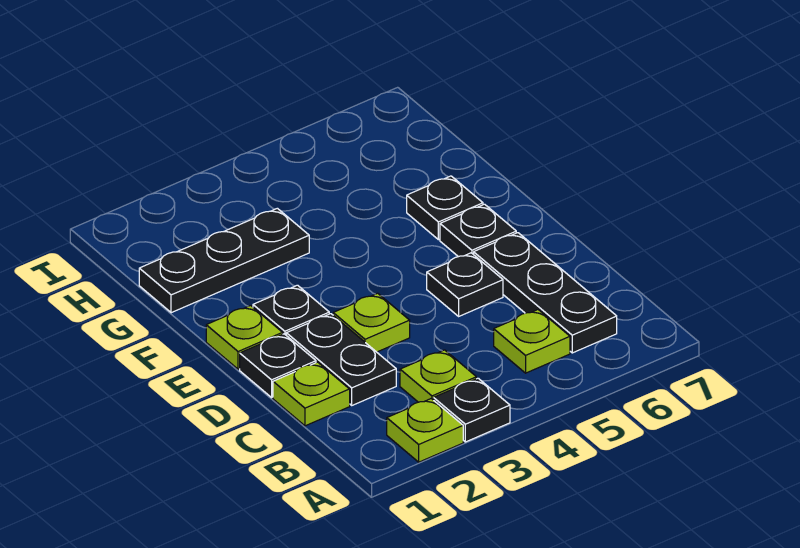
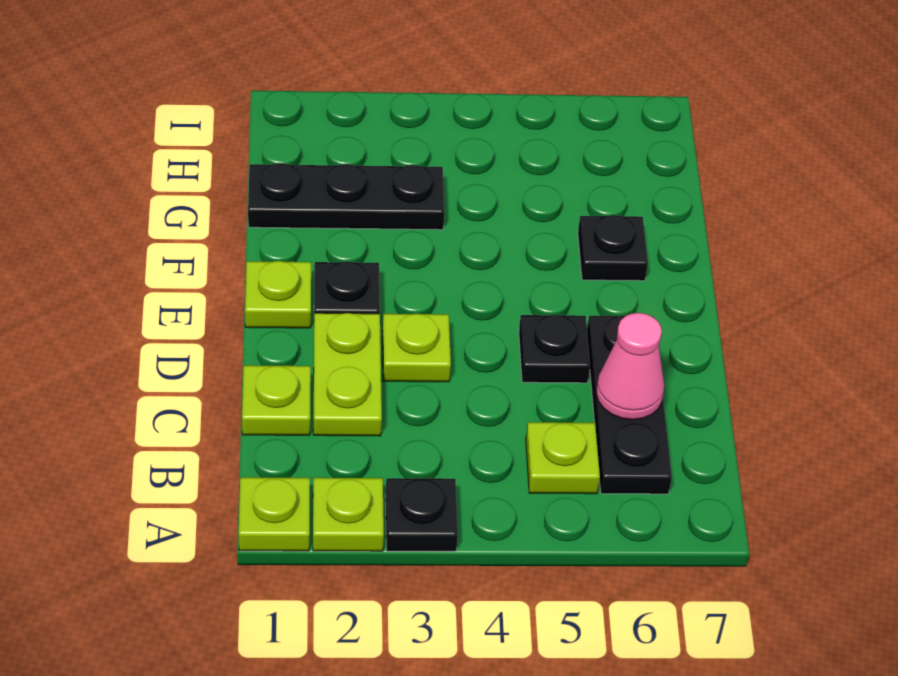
lime 1x1 plate [400,350,476,402] -> lime 1x1 plate moved to [239,477,310,551]
black 1x2 plate [286,314,396,405] -> lime 1x2 plate [313,313,382,436]
none -> pink 1x1 cone [596,313,664,420]
black 1x1 plate [240,334,316,397] -> none
black 1x1 plate [440,204,516,257] -> none

